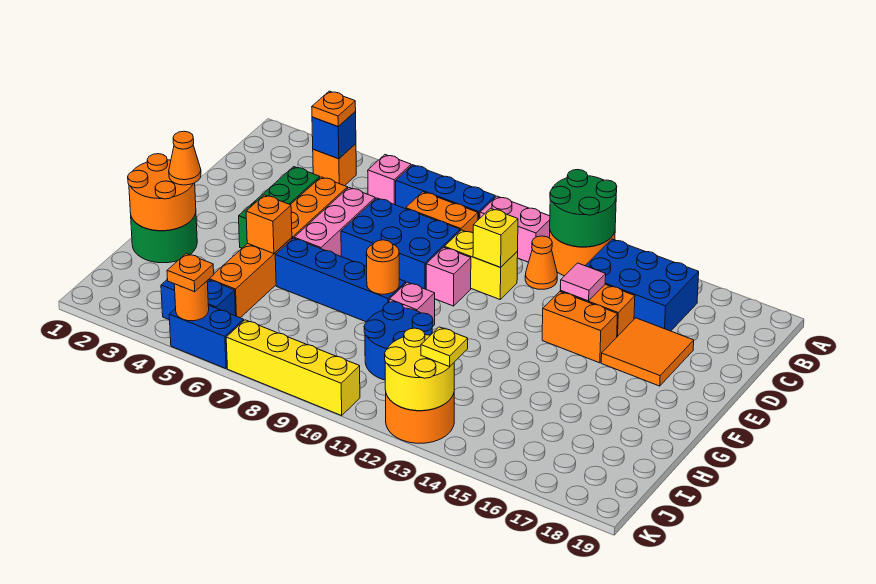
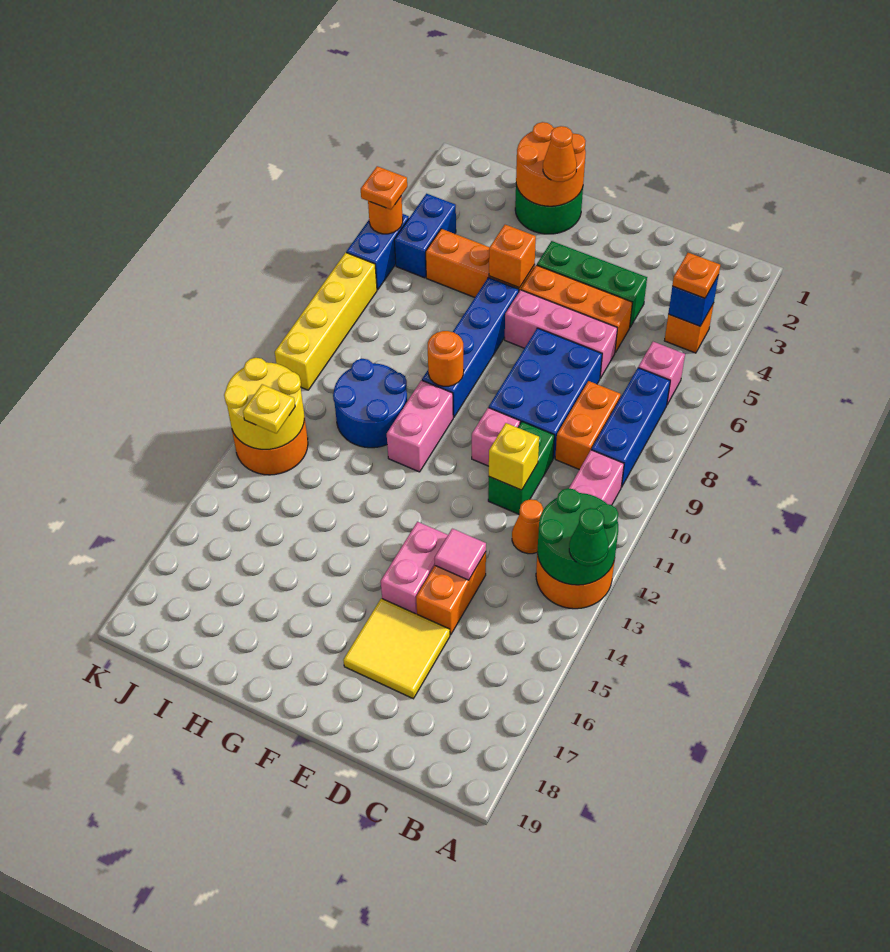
none -> green 1x1 cone [569,508,609,566]
blue 2x3 brick [585,239,699,331] -> none
yellow 1x2 brick [444,230,518,299] -> green 1x2 brick [488,422,554,514]
orange 2x2 tile [601,318,694,386] -> yellow 2x2 tile [343,598,450,699]
orange 1x2 brick [542,292,618,363] -> pink 1x2 brick [381,522,448,614]
pink 1x1 brick [389,282,435,326] -> pink 1x2 brick [387,380,453,472]

